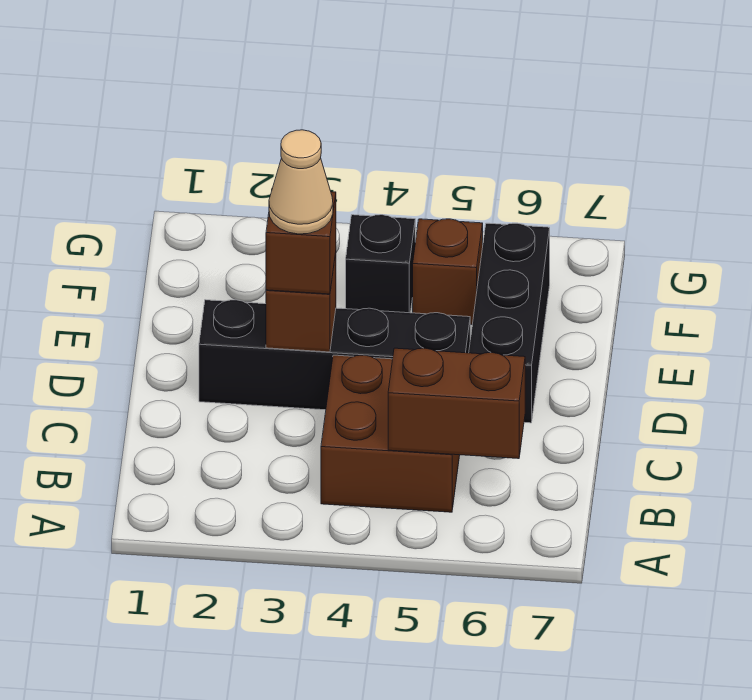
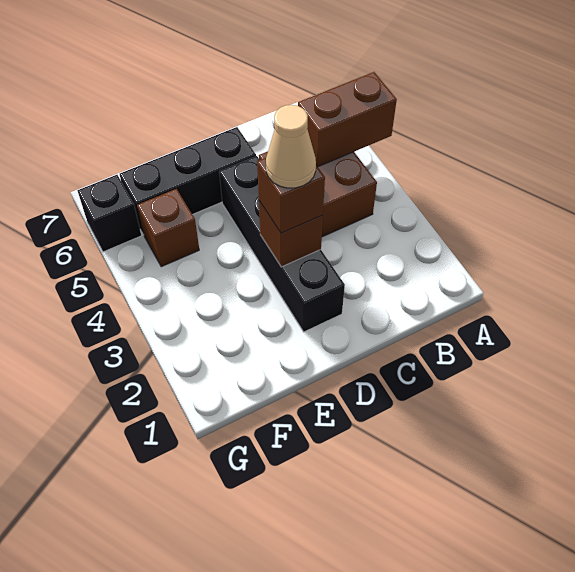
brown 1x2 brick [388,348,525,459] -> brown 1x2 brick turned to [298,72,397,167]
black 1x1 brick [346,215,415,313] -> black 1x1 brick moved to [77,175,141,252]

